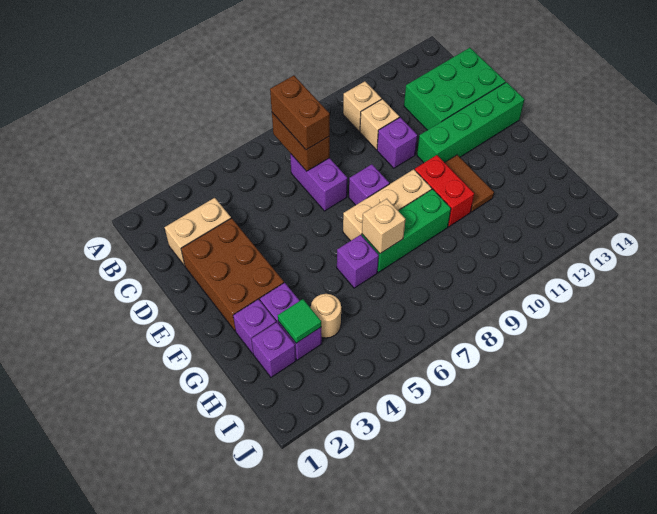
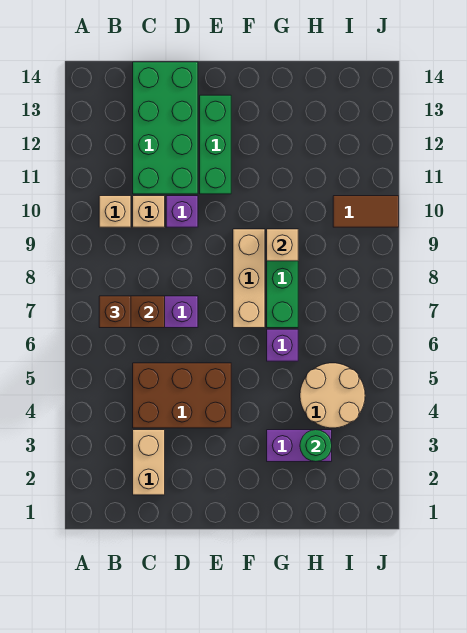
brown 1x2 brick [270,76,330,150] -> brown 1x1 brick [99,296,131,328]
green 2x3 brick [404,48,506,130] -> green 2x4 brick [133,62,198,194]
brown 2x3 brick [181,218,284,331] -> brown 2x3 brick moved to [133,363,231,428]
purple 1x1 brick [349,164,389,205] -> none
green 1x4 brick [417,82,525,163] -> green 1x3 brick [200,95,231,194]
red 1x2 brick [415,155,474,227] -> none
brown 1x2 tile [445,155,494,212] -> brown 1x2 tile moved to [333,196,399,227]
purple 1x1 brick [233,299,276,354] -> none
tan 1x1 brick [362,199,405,254] -> tan 1x1 brick moved to [267,229,298,261]
purple 1x1 brick [251,322,296,377] -> none
green 1x1 tile [278,299,321,343] -> green 1x1 round brick [300,430,332,462]
tan 1x1 round brick [311,294,341,338] -> tan 2x2 round brick [300,363,365,428]

